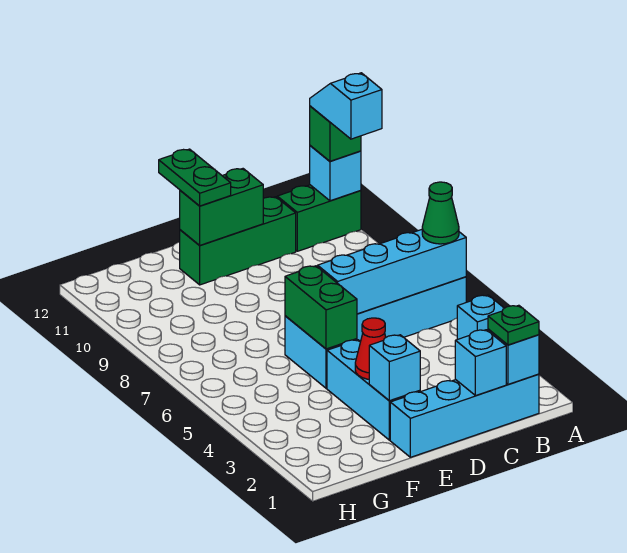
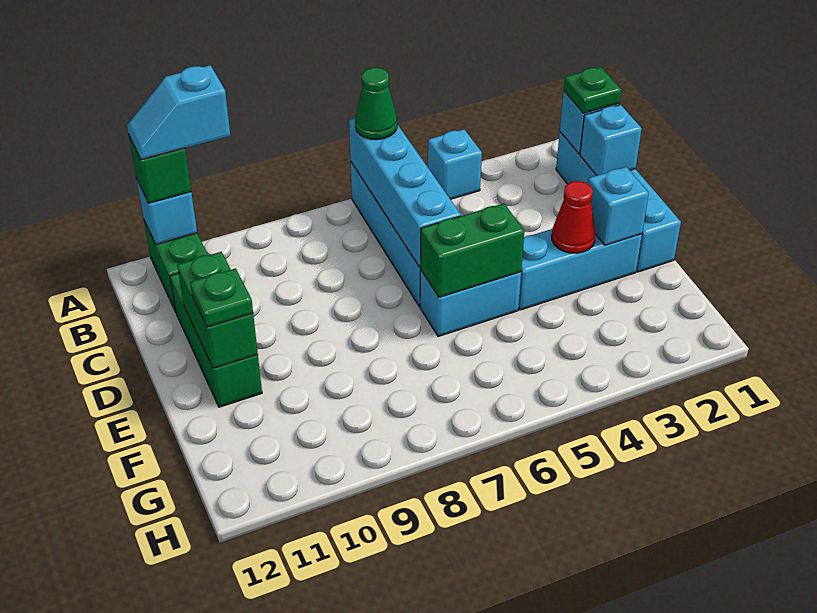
green 1x2 plate [159,149,231,206] -> green 1x1 plate [190,268,253,327]

